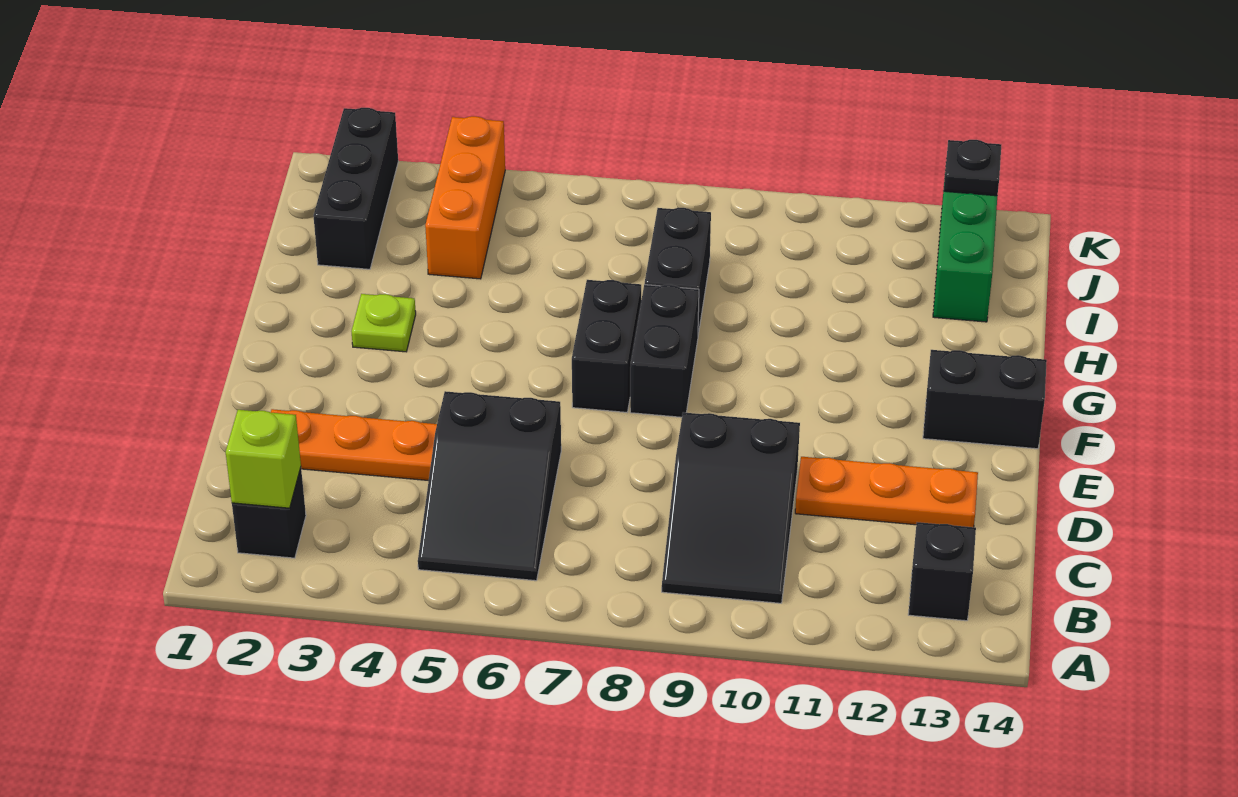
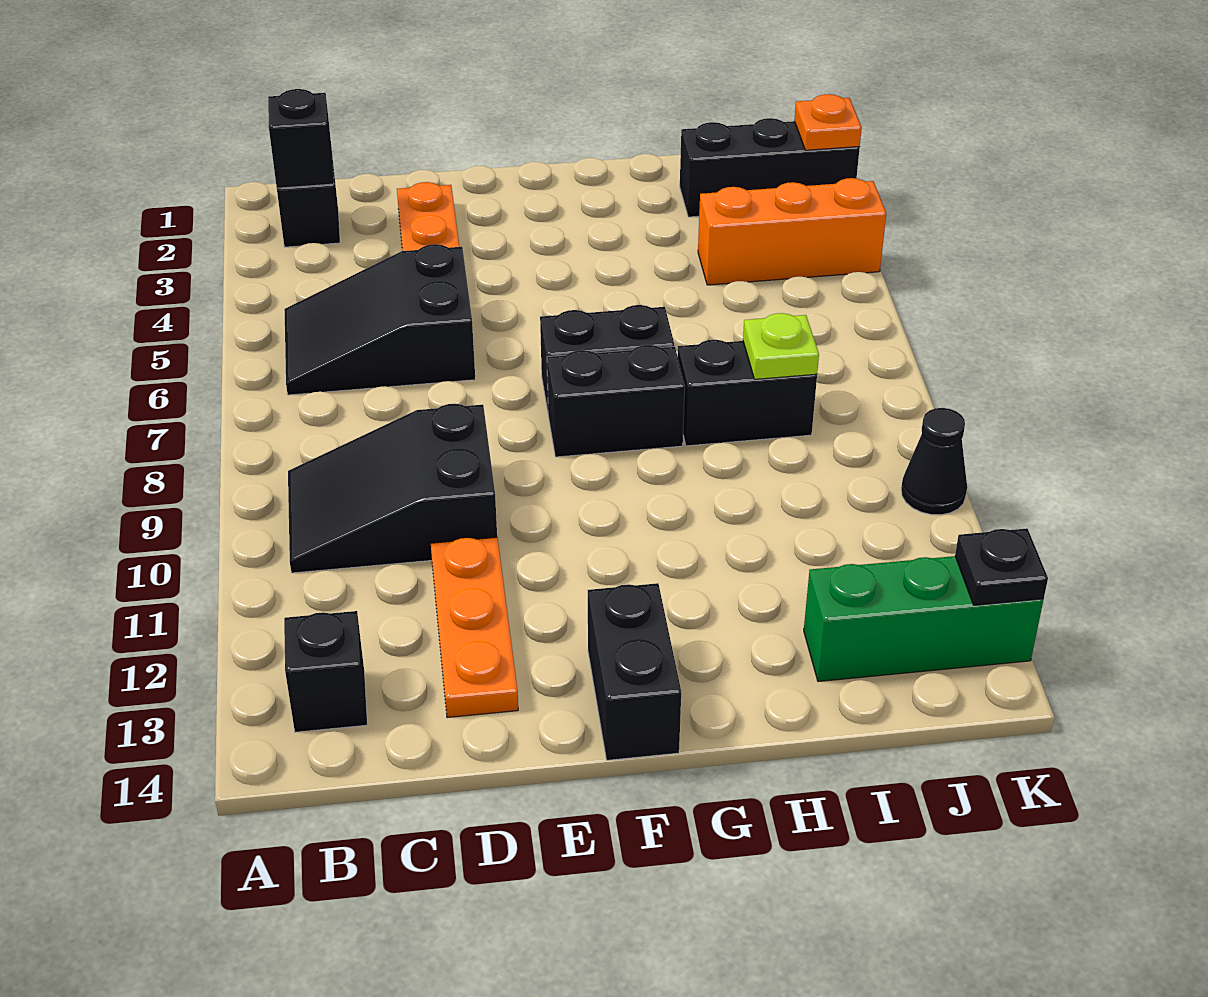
lime 1x1 brick [226,410,301,508] -> black 1x1 brick [268,89,334,188]
lime 1x1 plate [351,294,416,352] -> lime 1x1 plate moved to [743,313,819,379]
none -> orange 1x1 plate [794,94,862,150]
none -> black 1x1 cone [901,408,967,515]

